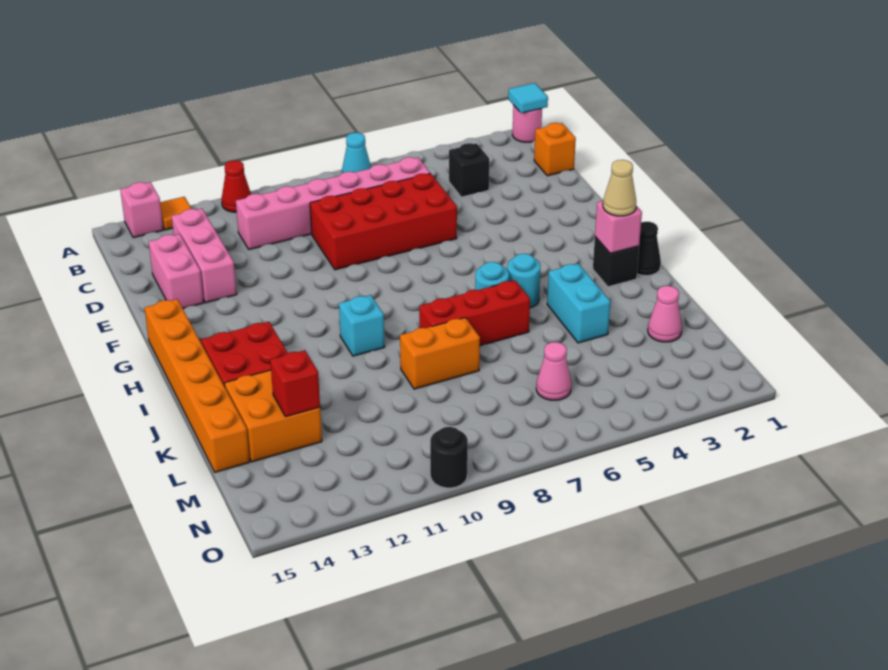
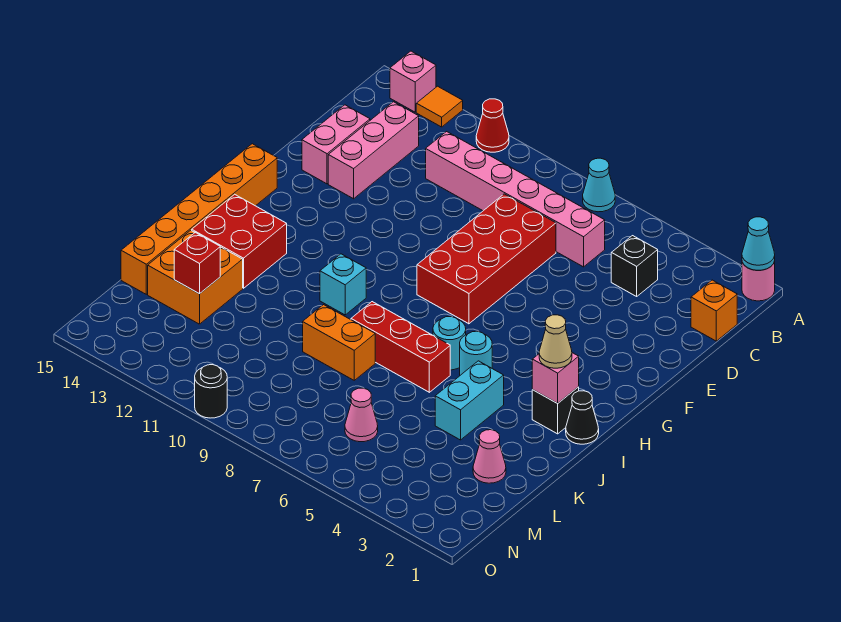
cyan 1x1 tile [508,83,548,113] -> cyan 1x1 cone [742,217,775,270]
red 2x4 brick [310,173,457,270] -> red 2x4 brick turned to [417,194,556,324]

